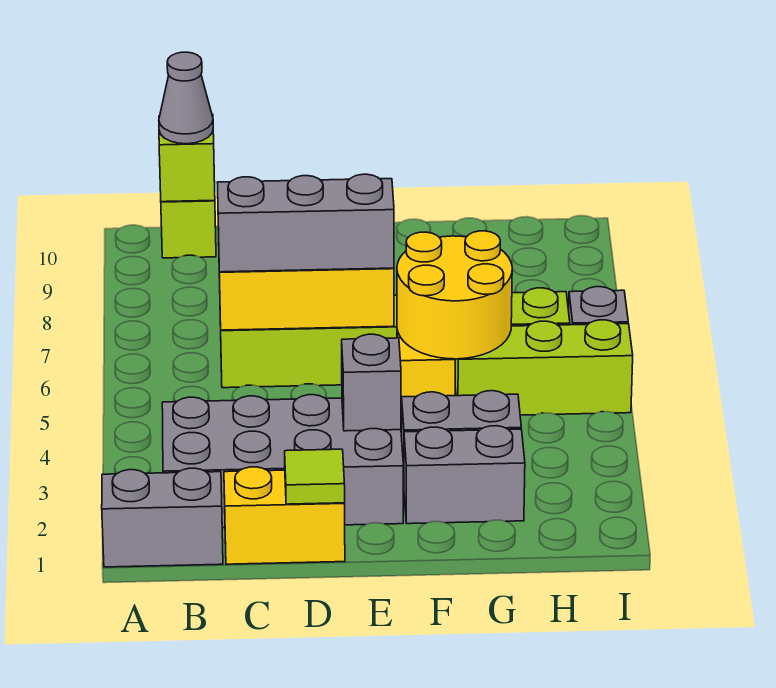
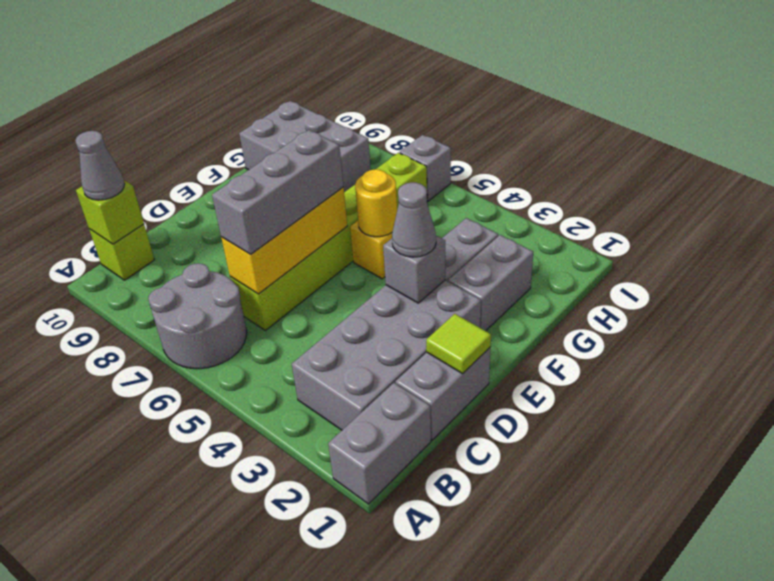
none -> grey 2x2 round brick [148,263,247,369]
yellow 1x2 brick [224,467,345,564] -> grey 1x2 brick [395,348,490,440]
none -> grey 1x1 cone [392,182,436,257]
yellow 2x2 round brick [397,231,512,359] -> yellow 1x1 round brick [355,169,397,237]
lime 1x3 brick [455,320,633,415] -> none
none -> grey 2x3 brick [239,101,371,192]

